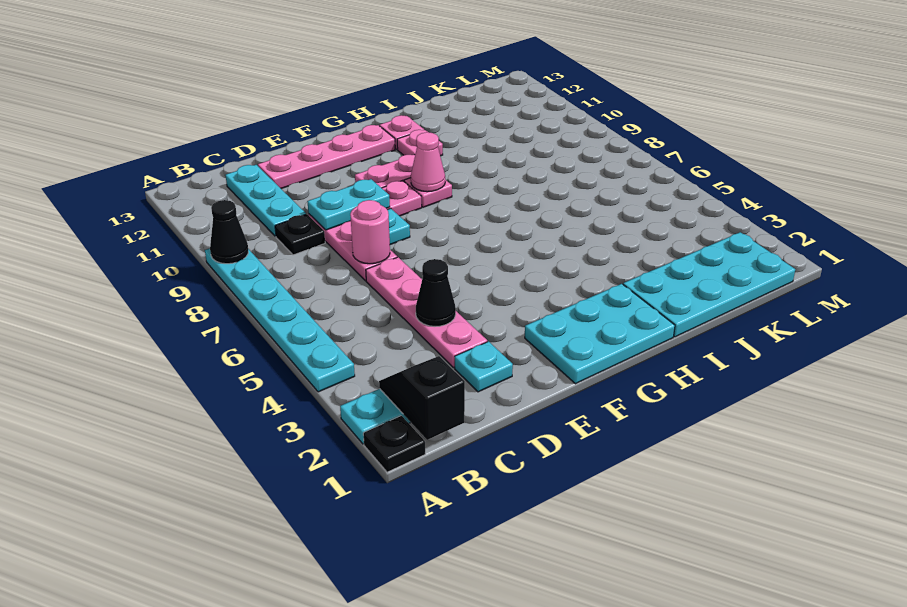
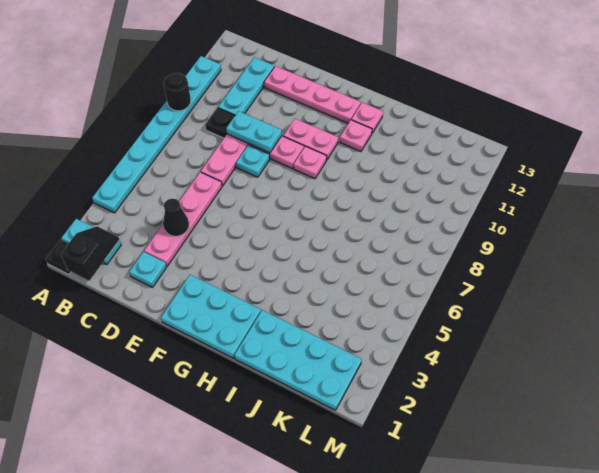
cyan 1x6 plate [205,248,355,392] -> cyan 1x8 plate [92,56,221,213]
black 1x1 cone [210,200,248,264] -> black 1x1 round brick [164,73,191,111]
pink 1x1 round brick [350,200,390,264] -> none
pink 1x1 cone [411,132,445,192] -> none

